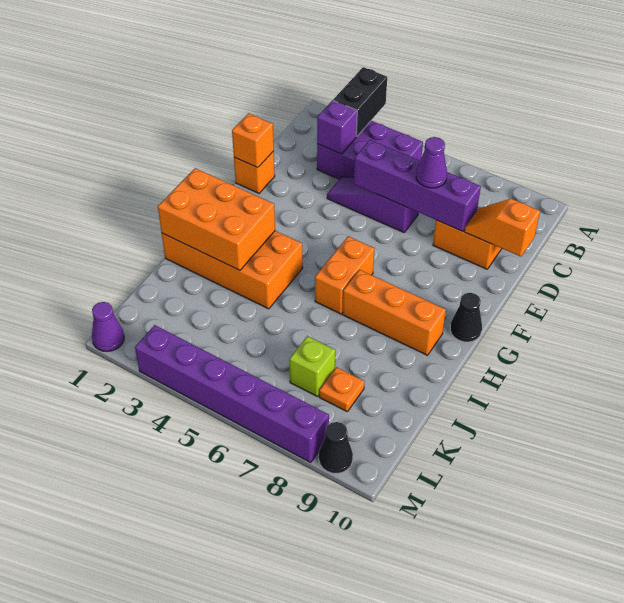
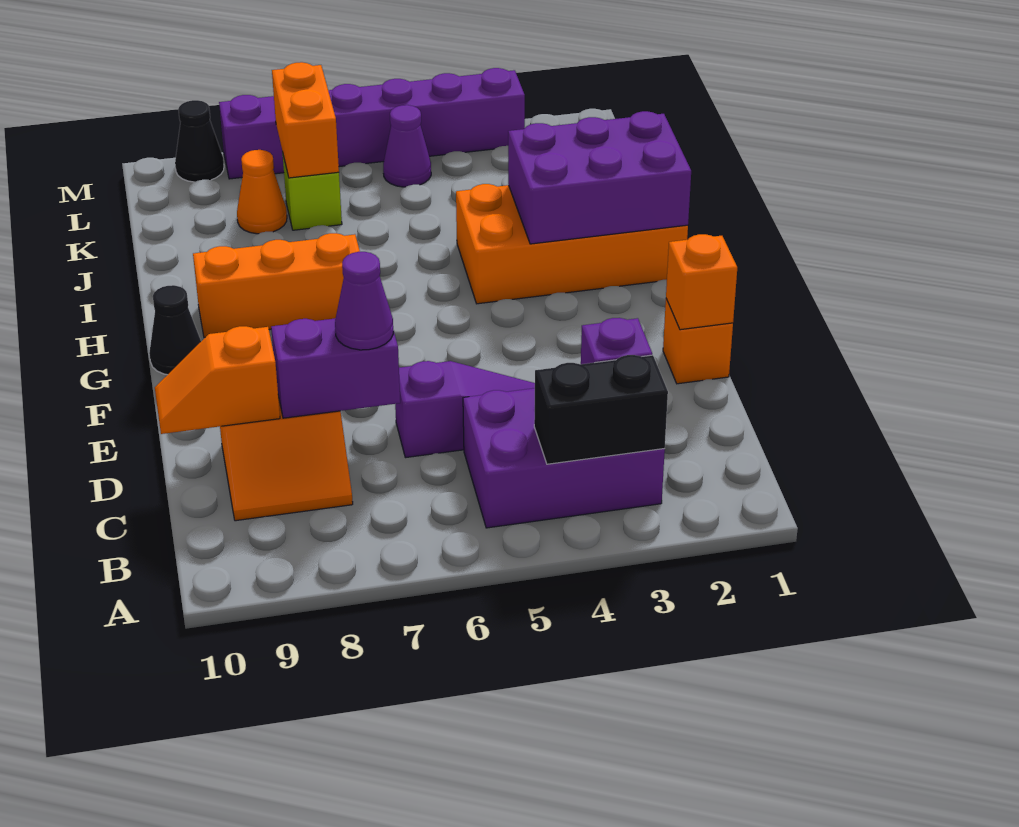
black 1x2 brick [333,67,387,136] -> black 1x2 brick turned to [534,355,668,464]
purple 1x4 brick [354,140,481,231] -> purple 1x2 brick [271,318,400,418]
orange 1x2 slope [464,199,540,256] -> orange 1x2 slope turned to [155,326,280,434]
orange 1x2 brick [315,236,375,314] -> orange 1x2 brick moved to [272,62,339,178]
orange 2x3 brick [158,168,275,270] -> purple 2x3 brick [508,111,691,244]
orange 1x1 plate [319,367,365,411] -> orange 1x1 cone [237,150,287,234]
purple 1x1 cone [92,302,124,351] -> purple 1x1 cone moved to [383,105,431,187]

